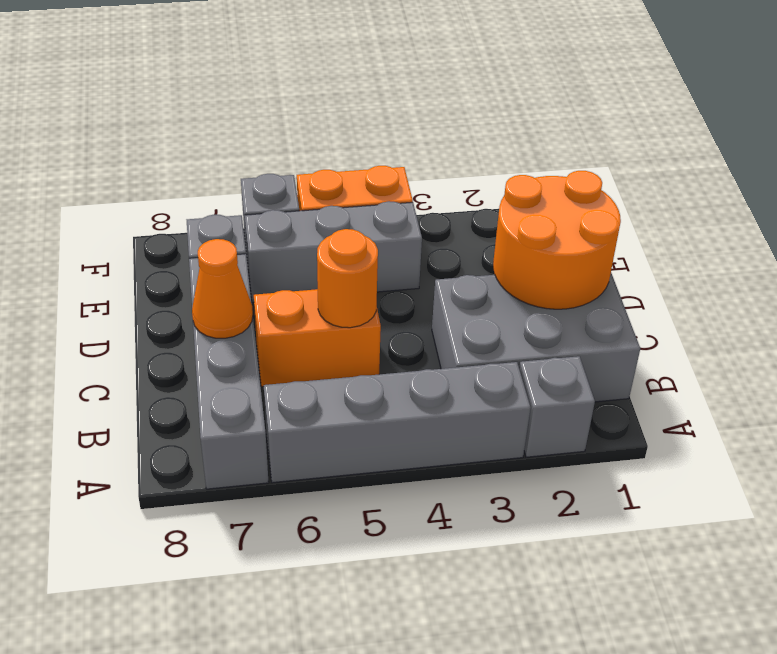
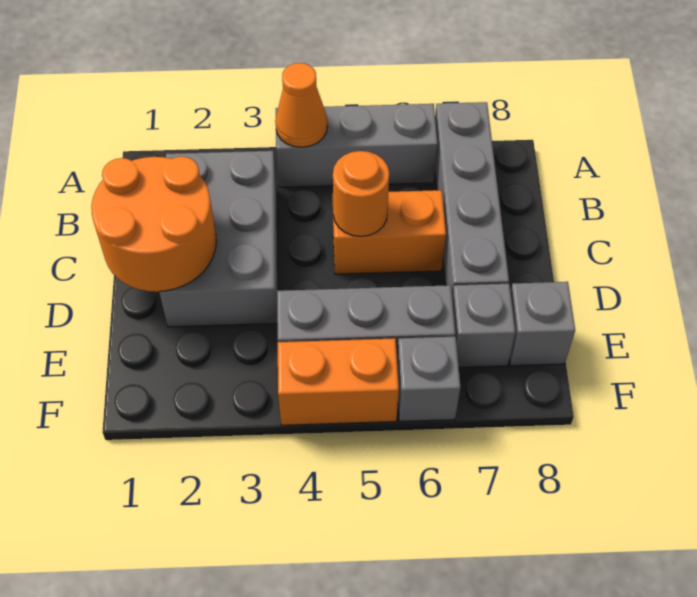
grey 1x1 brick [519,356,595,457] -> grey 1x1 brick moved to [509,282,575,366]
grey 1x4 brick [264,362,531,483] -> grey 1x3 brick [276,104,438,187]
grey 2x3 brick [432,273,640,402] -> grey 2x3 brick turned to [159,151,277,327]
orange 1x1 cone [192,239,253,338] -> orange 1x1 cone moved to [275,63,328,147]

